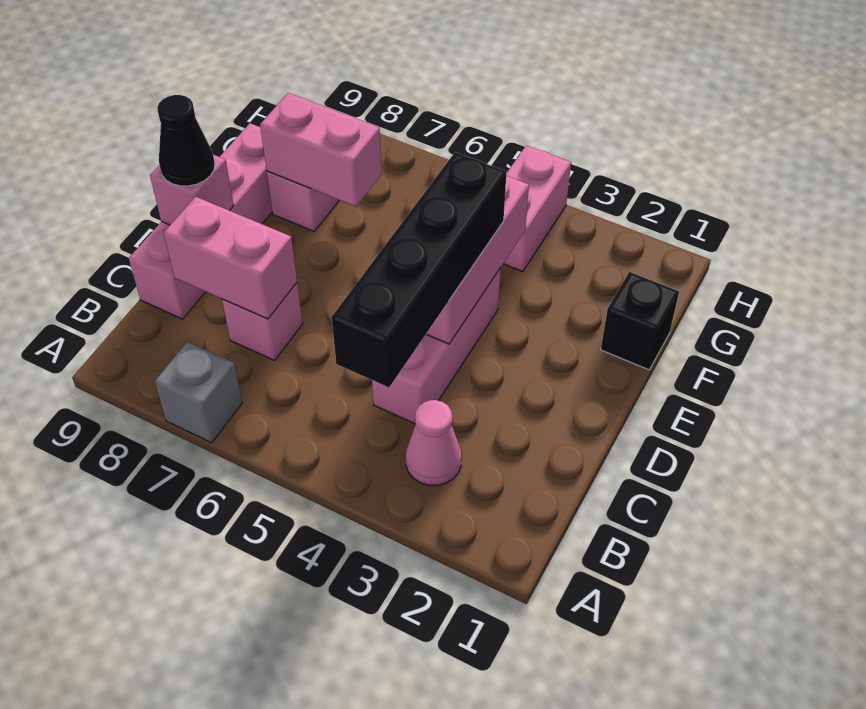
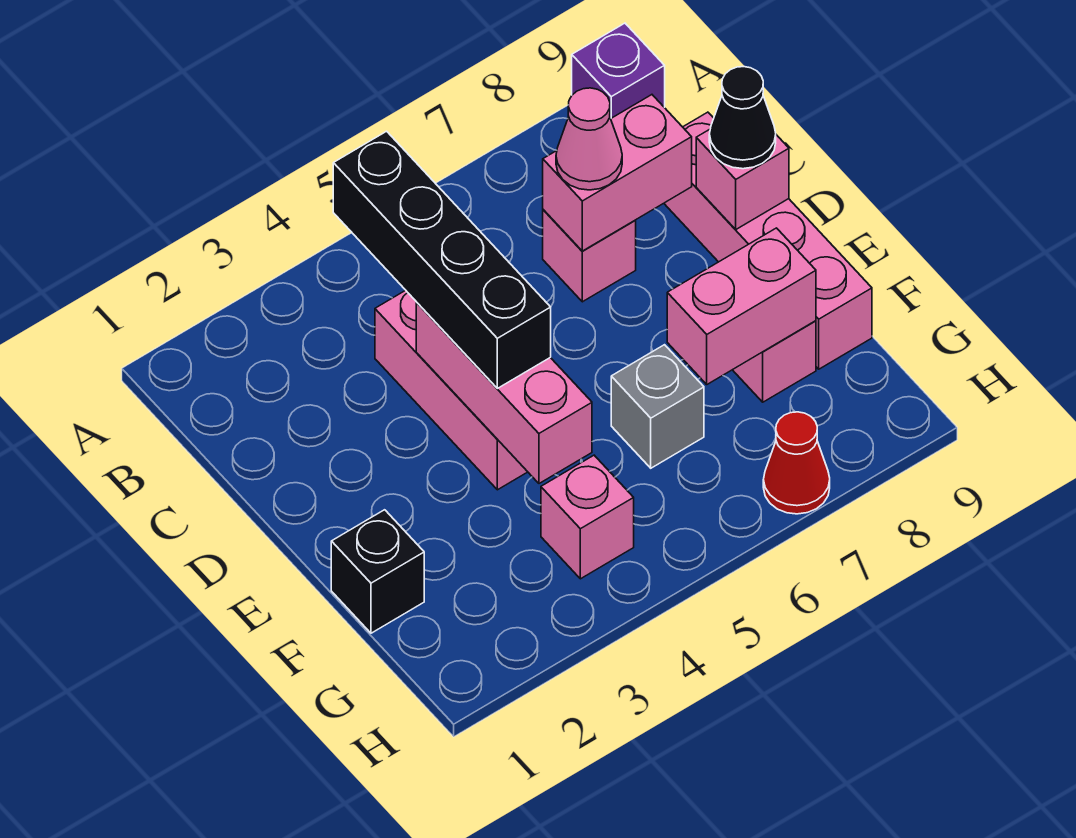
grey 1x1 brick [155,341,242,443] -> grey 1x1 brick moved to [611,345,704,468]
none -> purple 1x1 brick [572,23,665,119]
pink 1x1 cone [406,400,462,486] -> pink 1x1 cone moved to [556,88,622,190]
pink 1x2 brick [503,145,571,272] -> pink 1x1 brick [541,455,634,579]
none -> red 1x1 cone [763,412,830,514]

